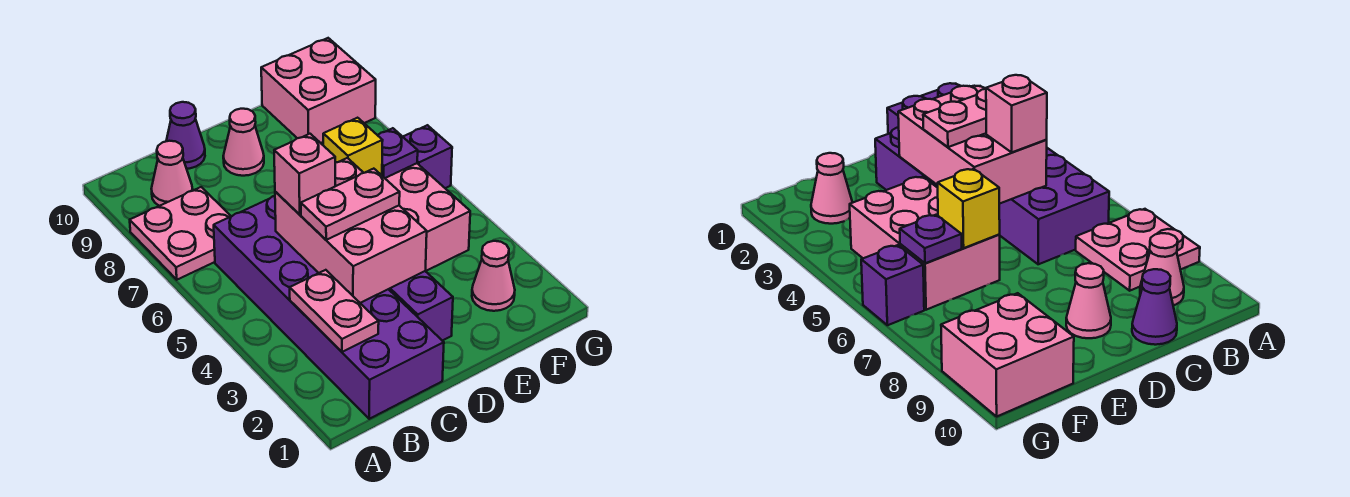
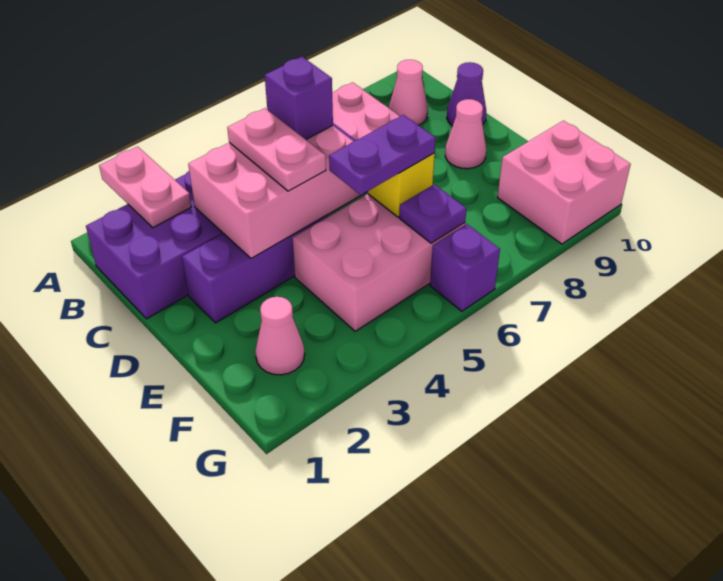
pink 1x2 plate [290,270,379,352] -> pink 1x2 plate turned to [99,147,192,228]
pink 1x1 brick [274,134,335,215] -> purple 1x1 brick [265,57,333,139]
none -> purple 1x2 plate [329,115,436,195]

